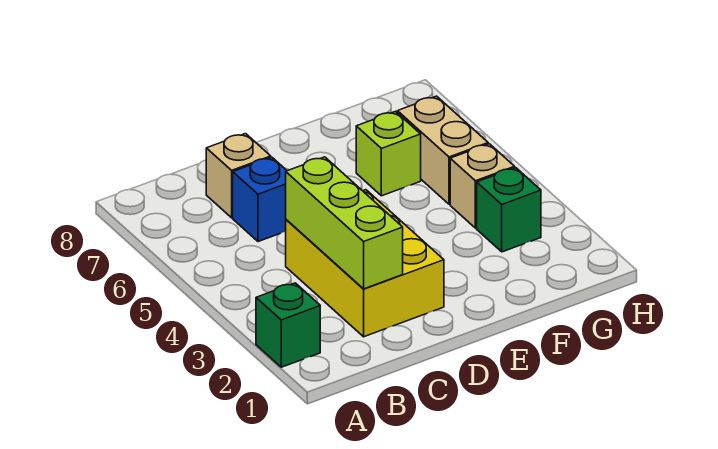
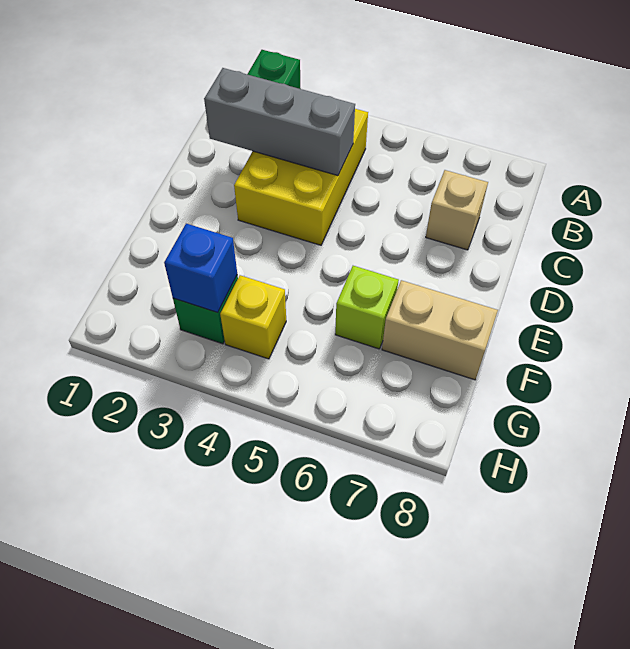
yellow 2x3 brick [286,190,444,337] -> yellow 2x3 brick turned to [234,109,368,245]
lime 1x3 brick [286,157,403,289] -> grey 1x3 brick [204,68,355,176]
blue 1x1 brick [233,157,287,242] -> blue 1x1 brick moved to [164,224,237,312]
tan 1x1 brick [450,144,515,228] -> yellow 1x1 brick [220,275,286,359]
tan 1x2 brick [397,96,488,204] -> tan 1x2 brick moved to [382,280,498,380]

